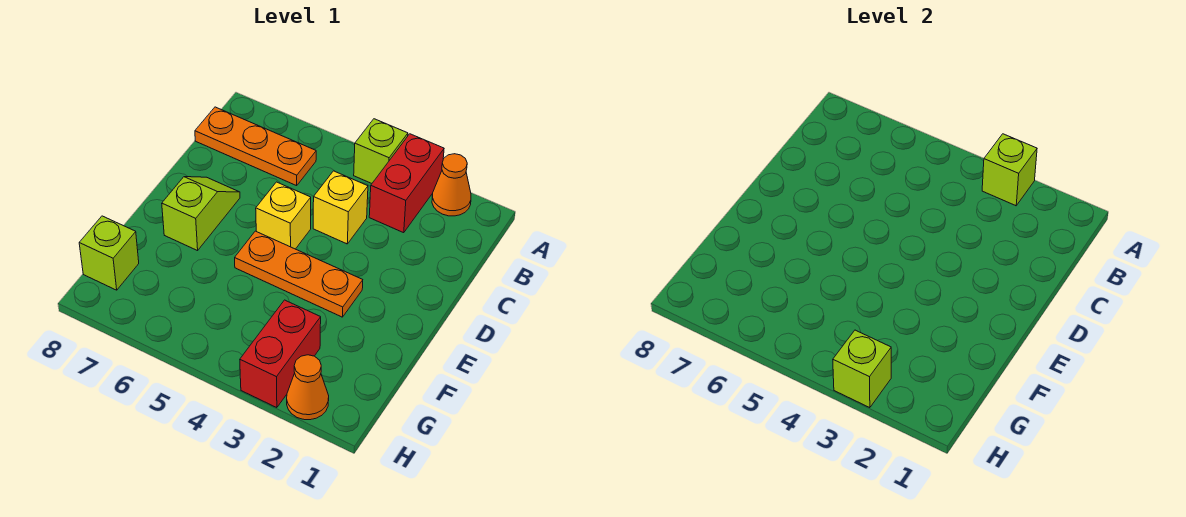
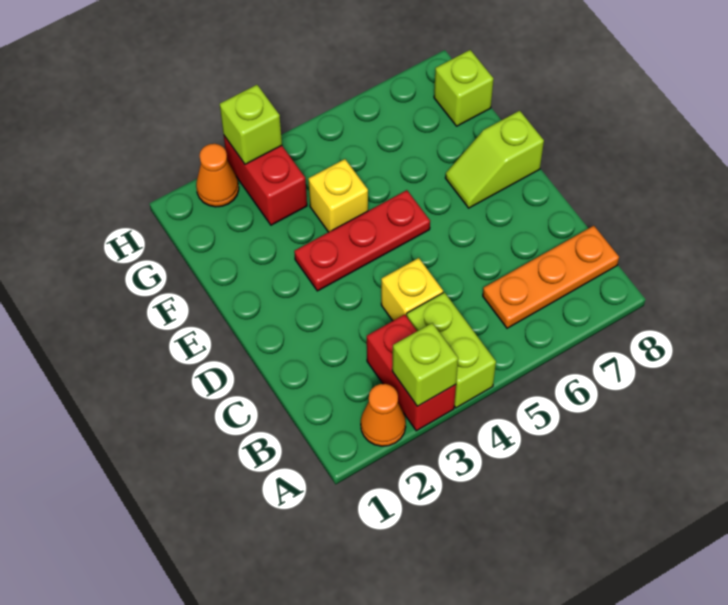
lime 1x1 brick [354,119,408,183] -> lime 1x2 brick [407,292,496,408]
yellow 1x1 brick [256,182,311,249] -> yellow 1x1 brick moved to [308,159,368,232]
lime 1x2 slope [162,177,240,251] -> lime 1x2 slope turned to [445,111,544,208]
orange 1x3 plate [235,231,363,317] -> red 1x3 plate [294,190,430,291]

